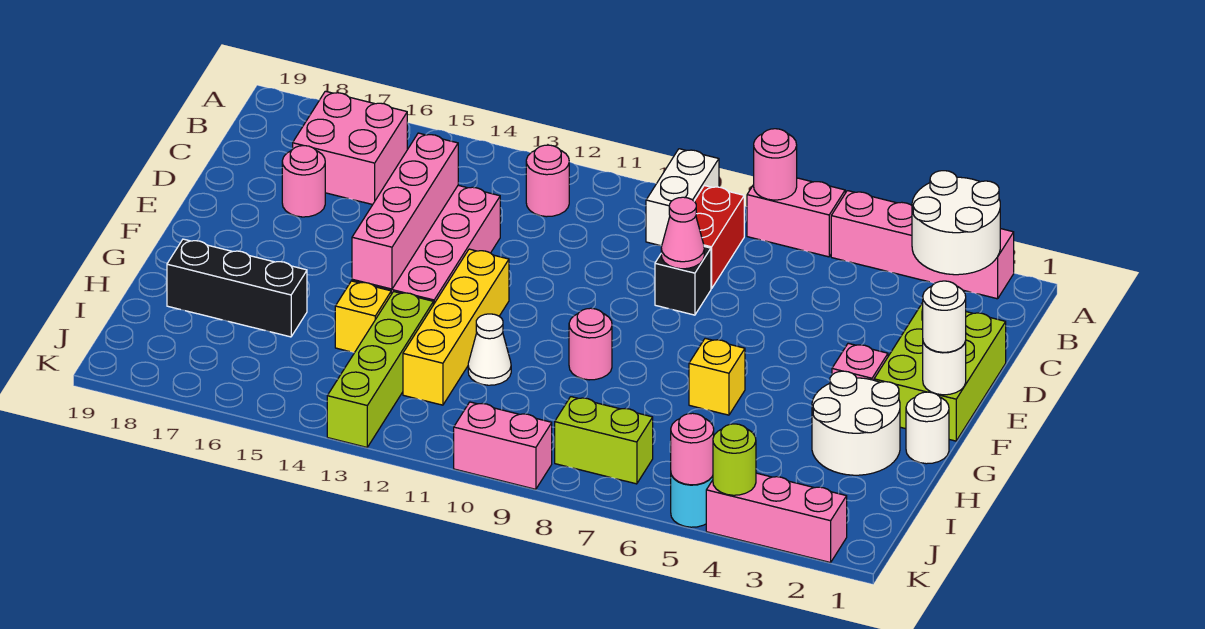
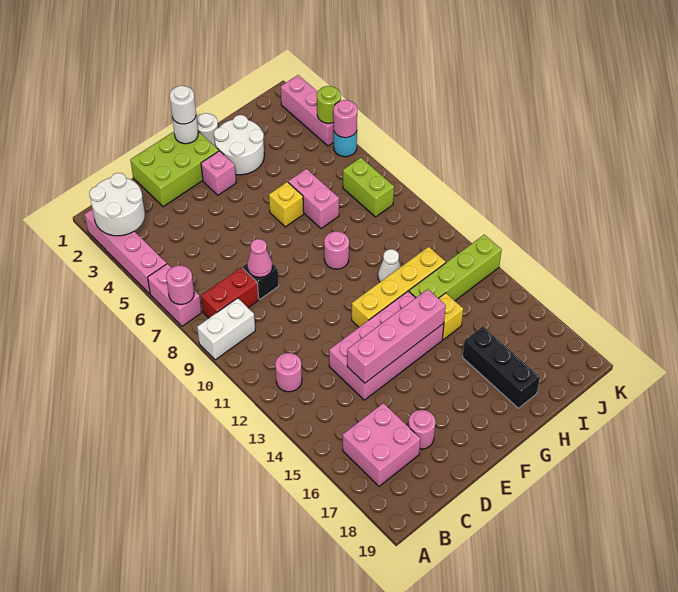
pink 1x2 brick [454,402,552,489] -> pink 1x2 brick moved to [288,169,339,229]

